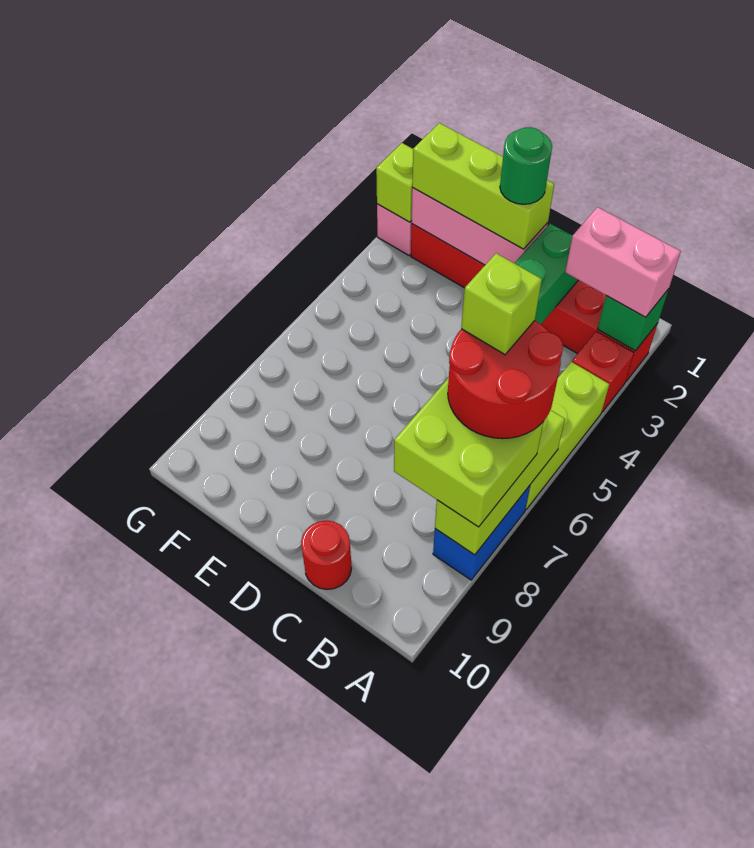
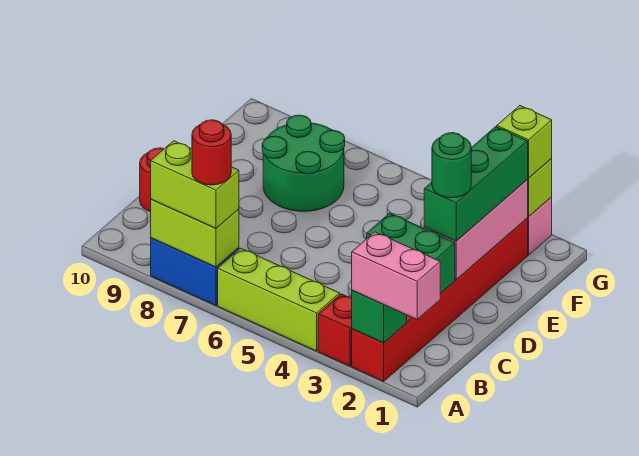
pink 1x2 brick [565,207,681,317] -> pink 1x2 brick turned to [352,232,440,319]
lime 1x3 brick [435,410,565,555] -> lime 1x2 brick [151,199,239,267]
red 2x2 round brick [448,321,563,439] -> red 1x1 round brick [192,120,231,185]
lime 2x2 brick [394,378,543,527] -> lime 1x2 brick [151,141,239,228]
lime 1x1 brick [461,253,542,354] -> lime 1x1 brick moved to [497,106,552,178]
lime 1x3 brick [412,123,554,249] -> green 1x3 brick [424,127,528,241]
none -> green 2x2 round brick [262,115,345,211]

